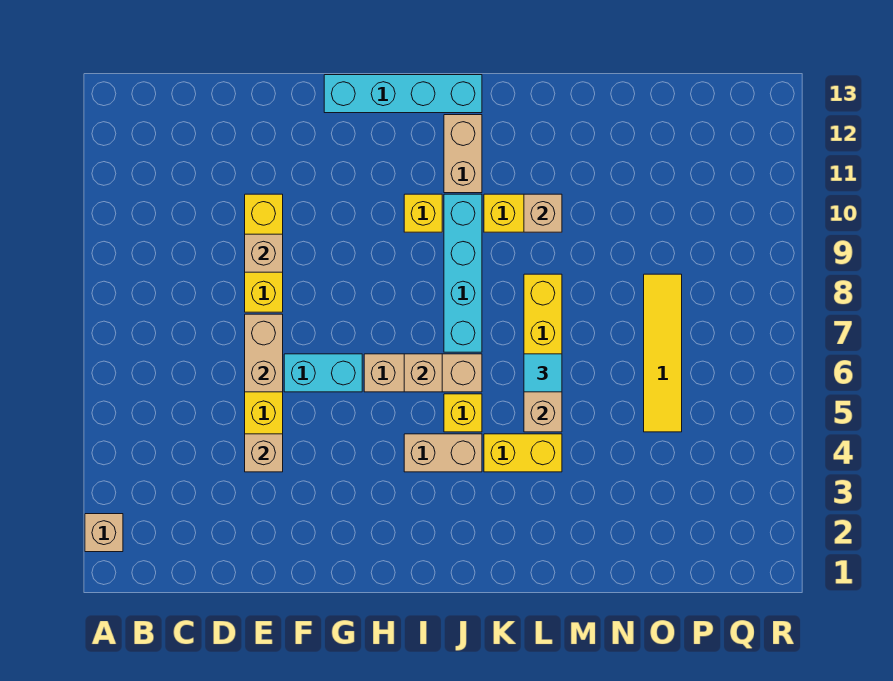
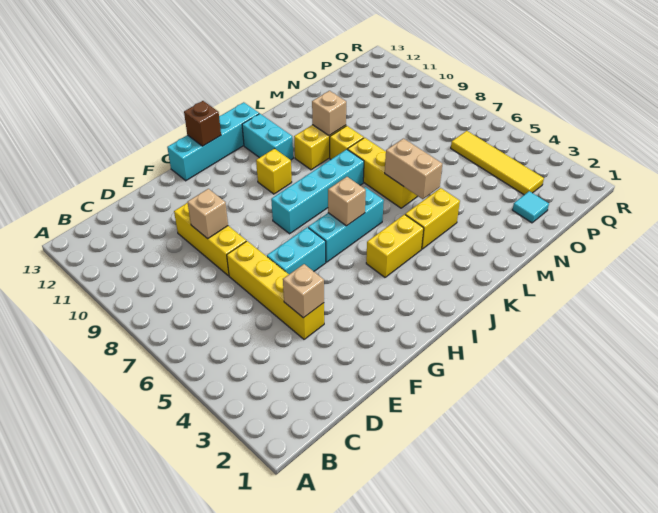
tan 1x1 brick [85,514,123,552] -> none
tan 1x2 brick [245,314,283,392] -> none
tan 1x3 brick [364,354,482,392] -> cyan 1x3 brick [308,187,384,262]
none -> brown 1x1 brick [184,101,221,146]
tan 1x2 brick [404,434,482,472] -> yellow 1x2 brick [366,215,424,277]
yellow 1x1 brick [444,394,482,432] -> yellow 1x1 brick moved to [330,126,364,159]
cyan 1x4 brick [444,194,482,352] -> cyan 1x4 brick turned to [271,149,364,234]
tan 1x2 brick [444,115,482,193] -> cyan 1x2 brick [242,114,293,160]
cyan 1x1 tile [524,354,562,392] -> cyan 1x1 tile moved to [512,191,549,223]
yellow 1x4 tile [644,274,682,432] -> yellow 1x4 tile moved to [451,131,544,195]

